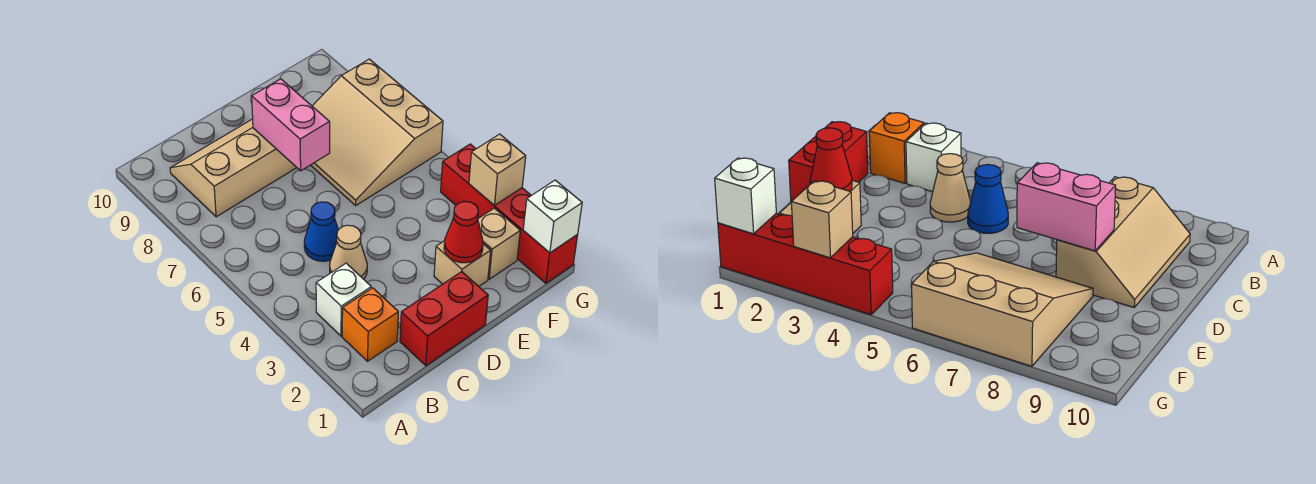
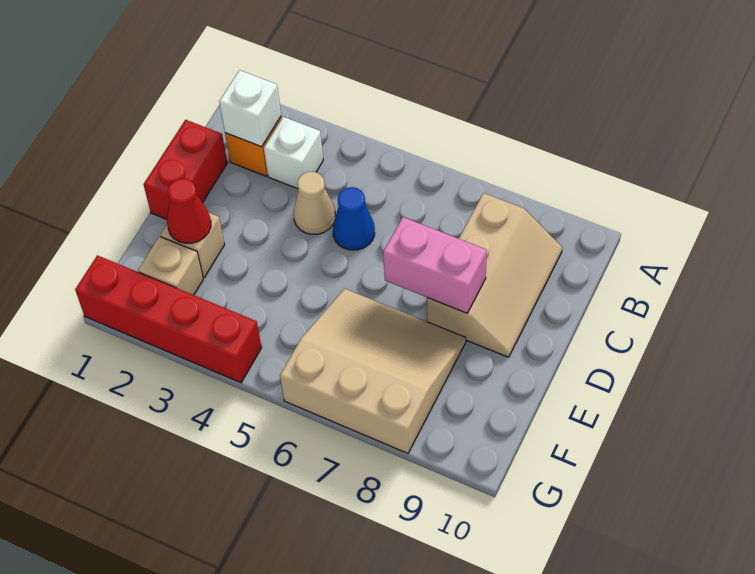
white 1x1 brick [523,180,582,253] -> white 1x1 brick moved to [219,70,281,147]
tan 1x1 brick [469,134,526,205] -> none

